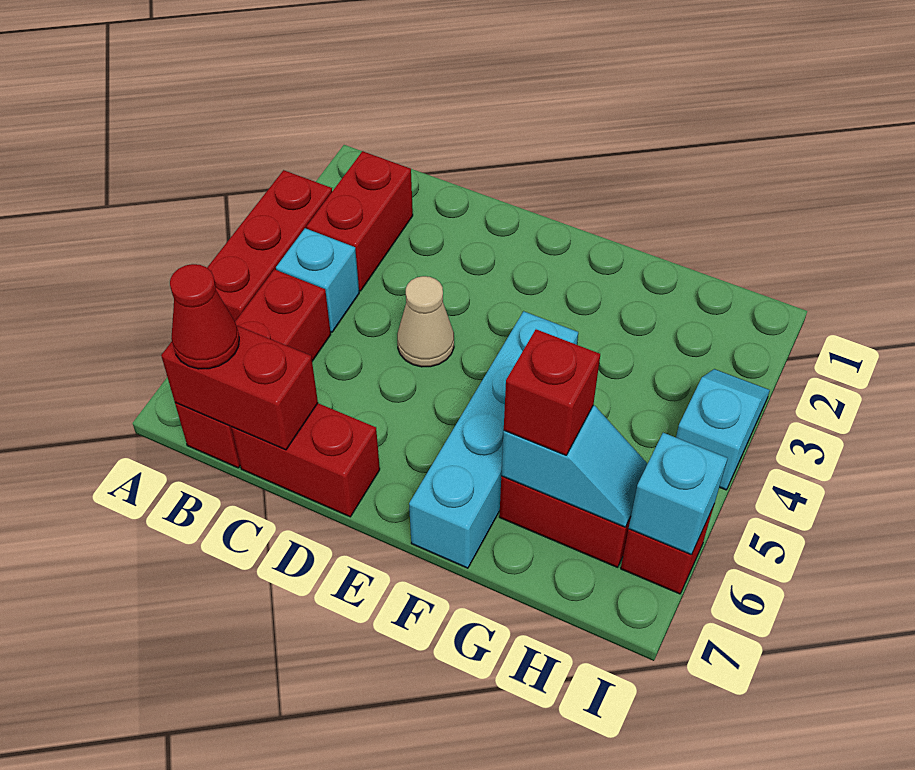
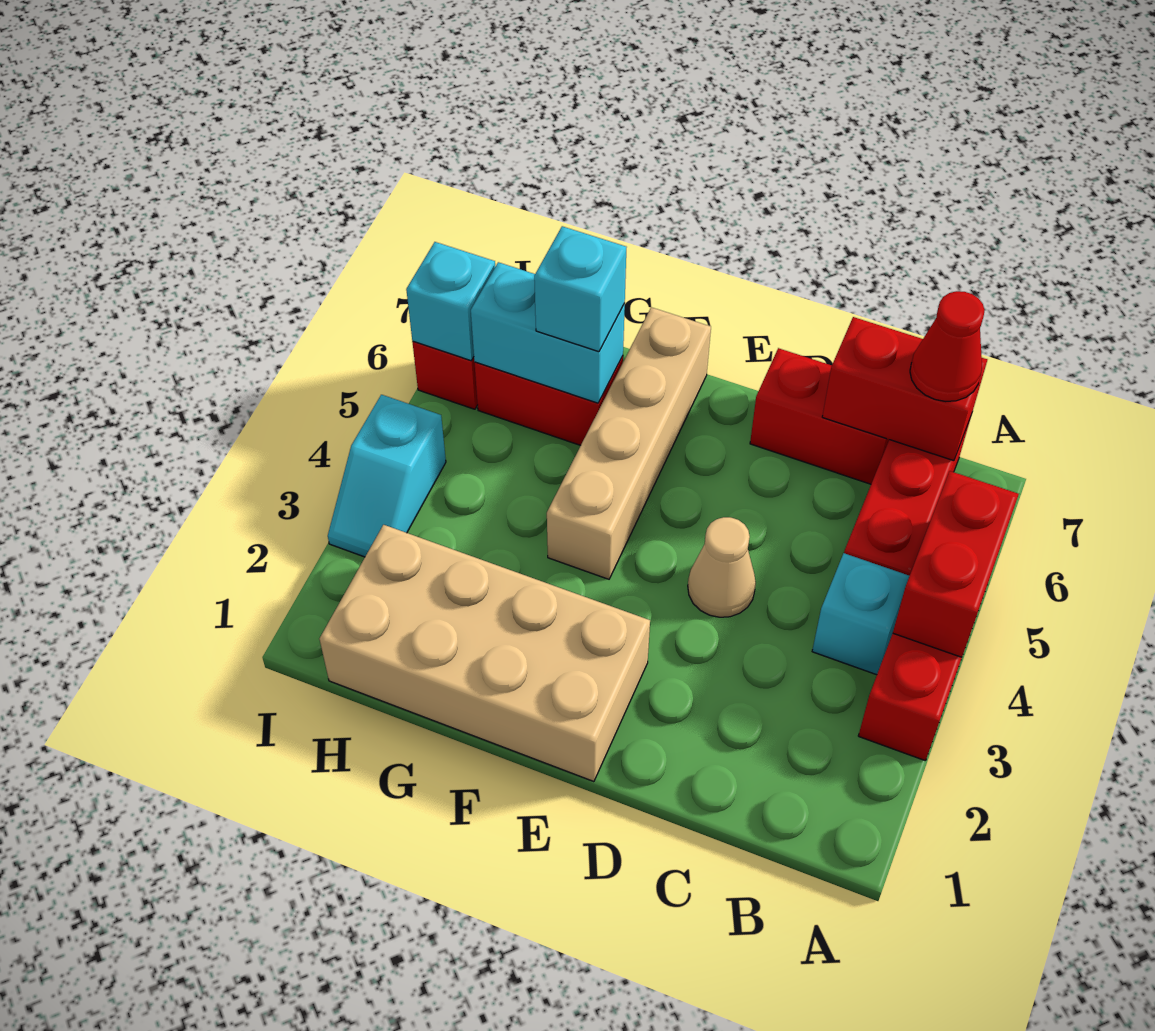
red 1x2 brick [306,151,413,291] -> red 1x2 brick moved to [893,471,1019,657]
none -> tan 2x4 brick [320,525,650,782]
cyan 1x4 brick [409,311,578,568] -> tan 1x4 brick [547,307,711,579]
cyan 1x2 slope [501,405,647,527] -> cyan 1x2 brick [471,262,625,403]
red 1x1 brick [504,329,600,455] -> cyan 1x1 brick [534,226,627,352]

